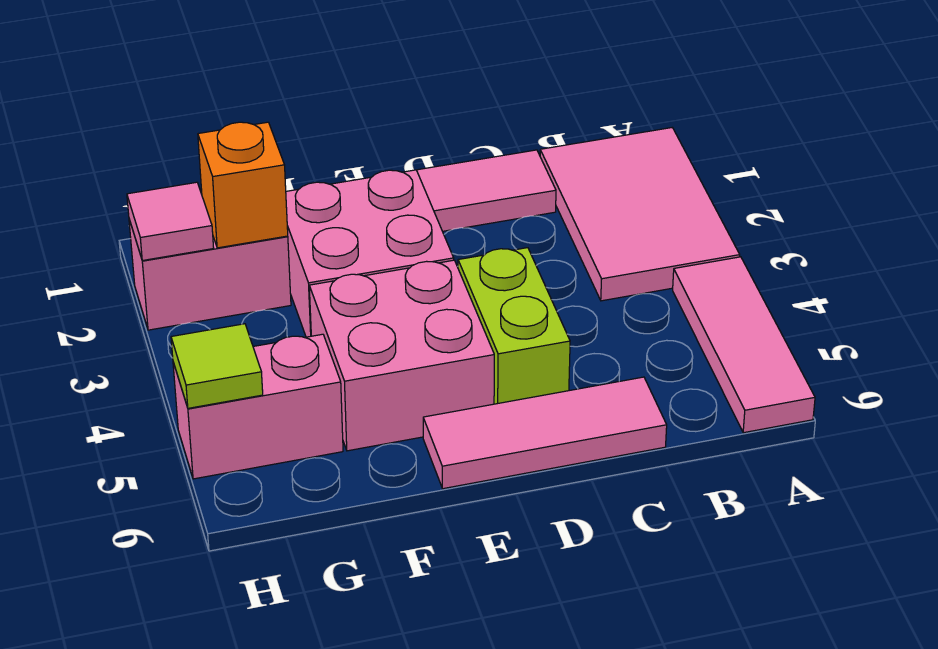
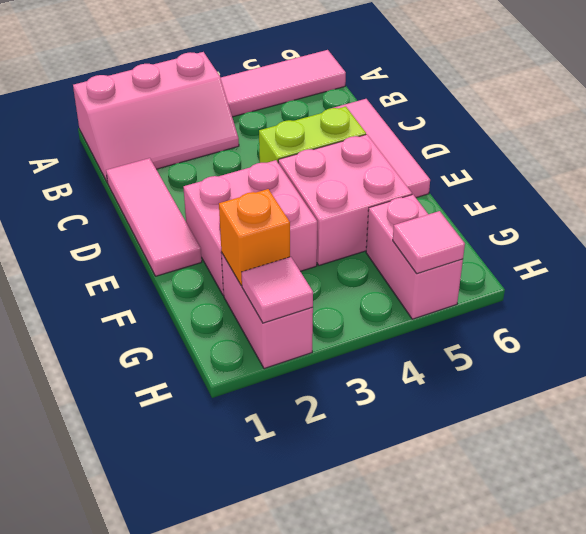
pink 2x3 tile [540,128,740,301] -> pink 2x3 slope [73,52,239,183]
lime 1x1 tile [171,324,263,408] -> pink 1x1 tile [393,211,465,274]

